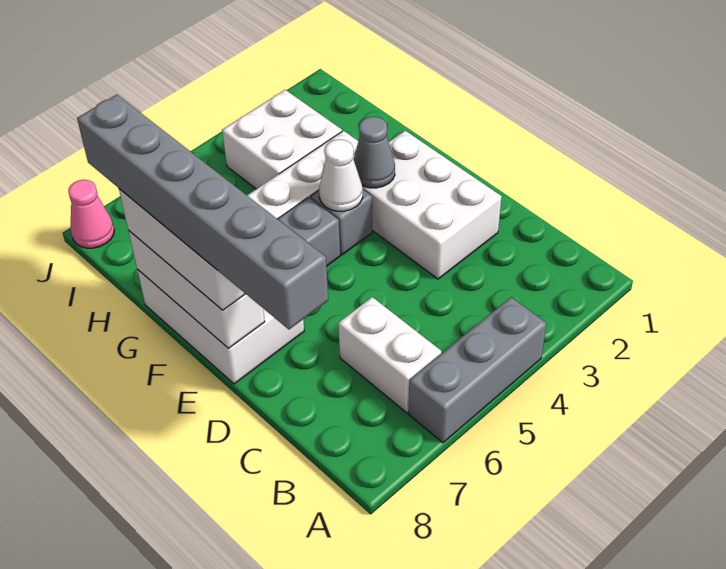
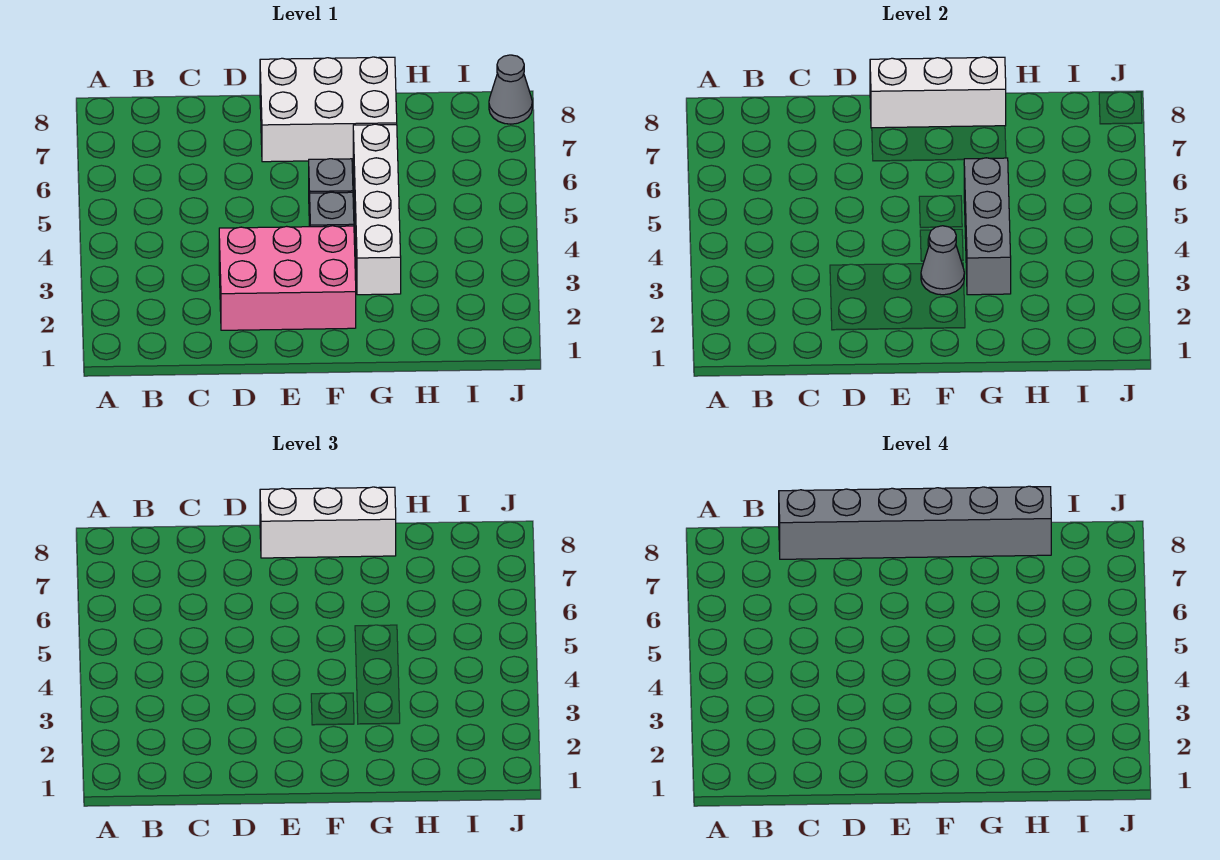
grey 1x3 brick [409,297,546,443] -> grey 1x3 brick moved to [964,158,1011,295]
white 1x2 brick [338,297,441,413] -> none
white 2x3 brick [362,131,501,279] -> pink 2x3 brick [219,226,356,330]
white 1x1 cone [319,139,363,211] -> none
white 2x2 brick [222,90,342,189] -> none
pink 1x1 cone [68,180,114,248] -> grey 1x1 cone [489,55,532,124]

